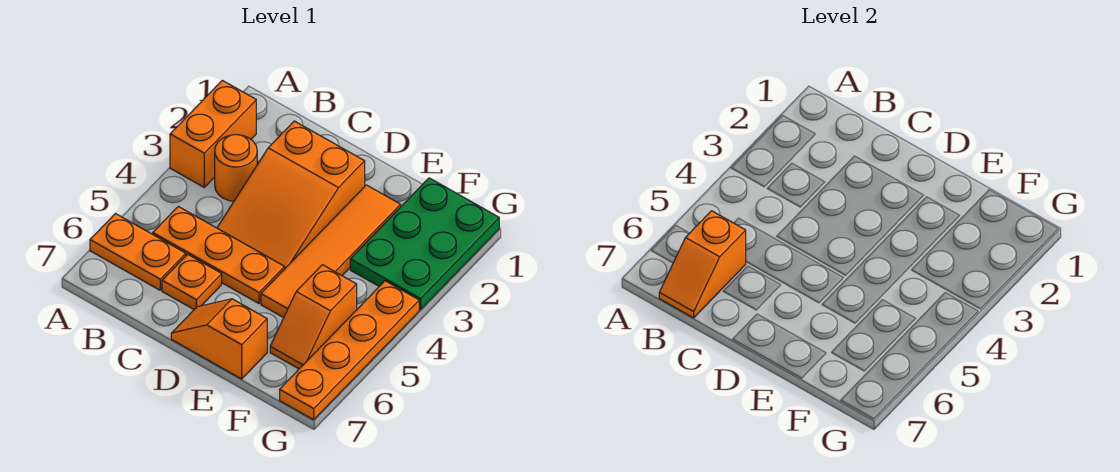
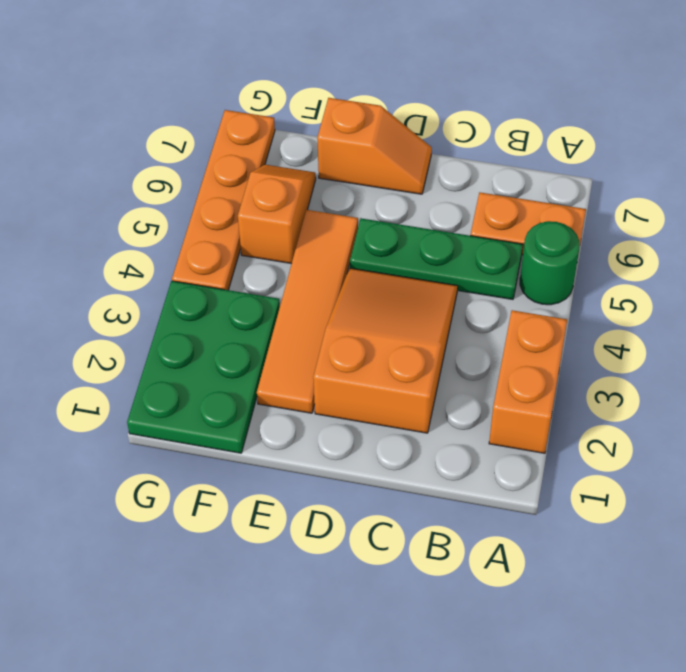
none -> green 1x1 round brick [520,221,580,305]
orange 1x1 round brick [215,135,257,201] -> none
orange 1x3 plate [153,206,285,304] -> green 1x3 plate [350,218,523,299]
orange 1x2 slope [659,211,746,318] -> none
orange 1x1 plate [162,254,222,309] -> none

